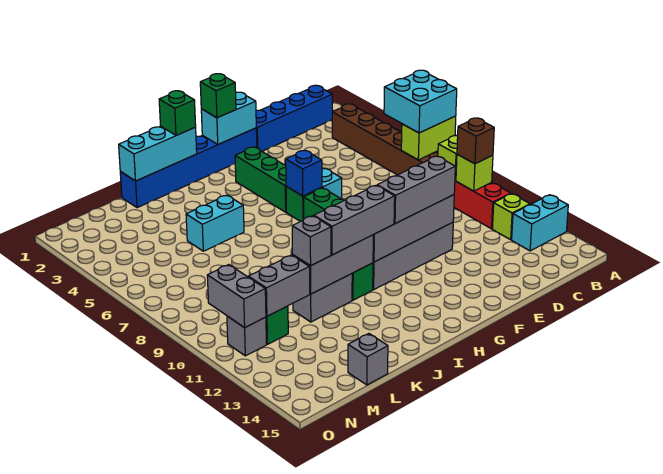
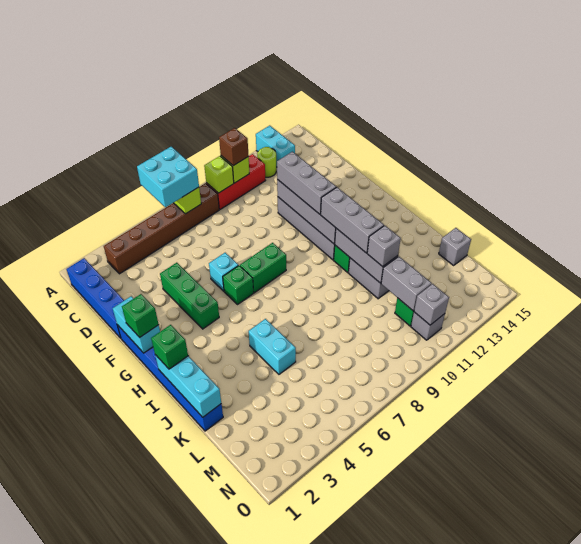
lime 1x1 brick [492,194,530,240] -> lime 1x1 round brick [257,147,276,177]
green 1x3 brick [235,147,286,212] -> green 1x3 brick turned to [160,263,219,329]
blue 1x1 brick [286,151,322,196] -> none
grey 1x2 brick [207,265,266,328] -> grey 1x1 brick [414,284,449,325]

